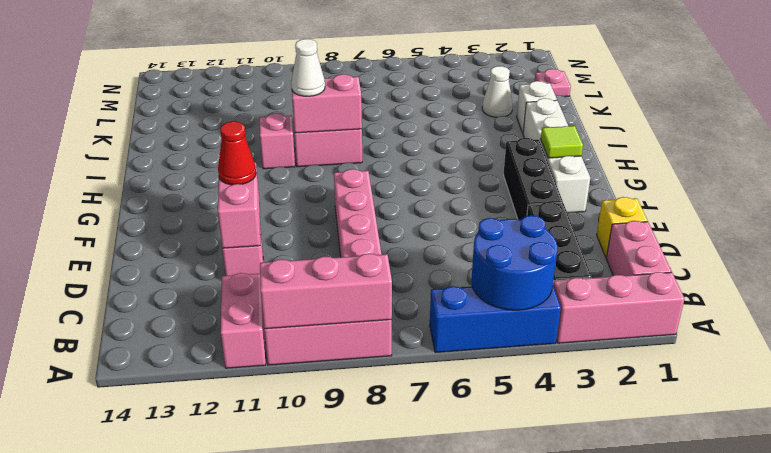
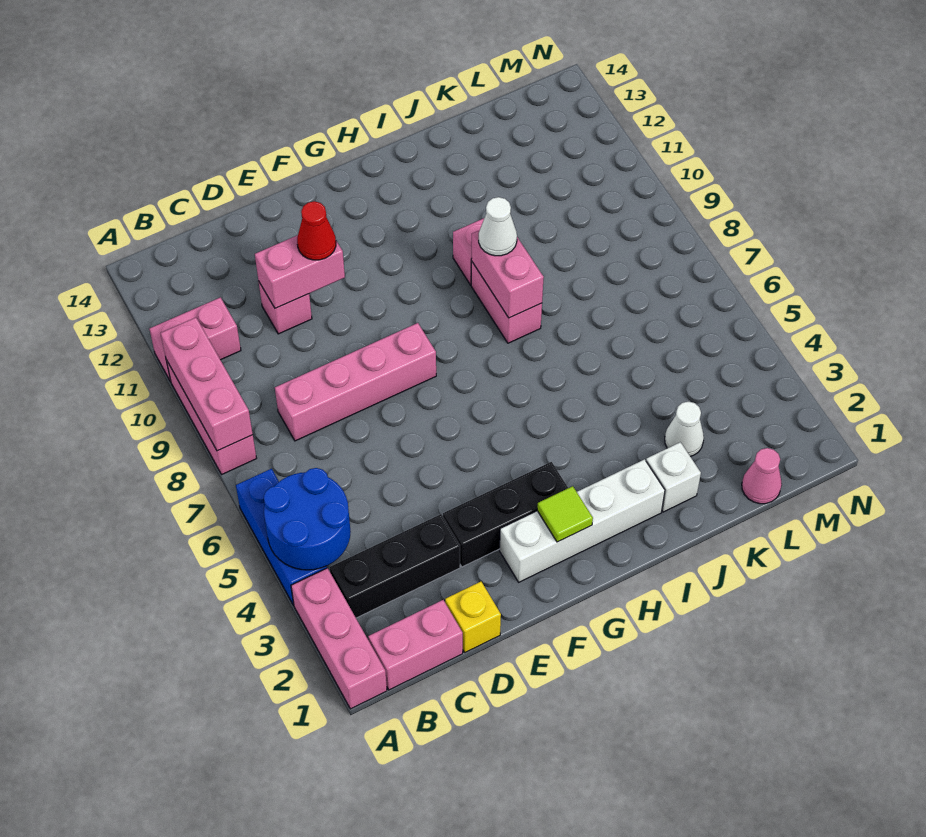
pink 1x1 plate [535,69,571,97] -> pink 1x1 cone [742,448,782,504]

